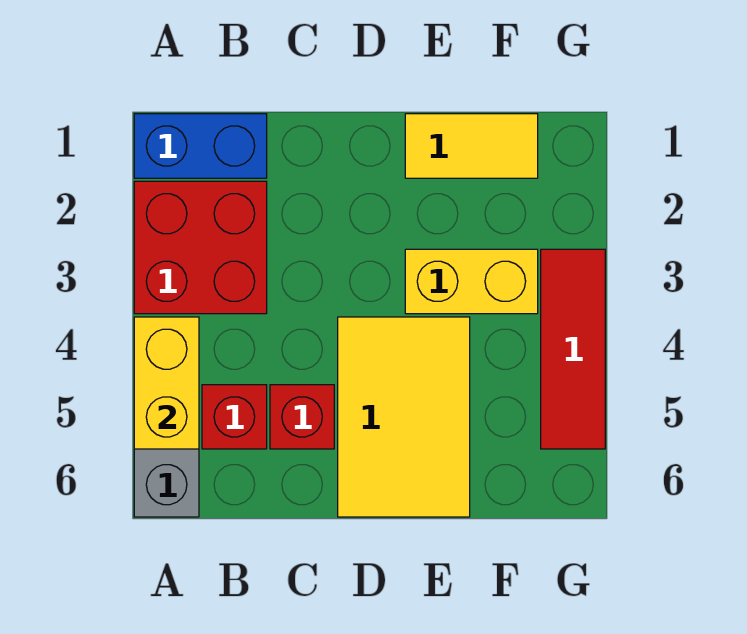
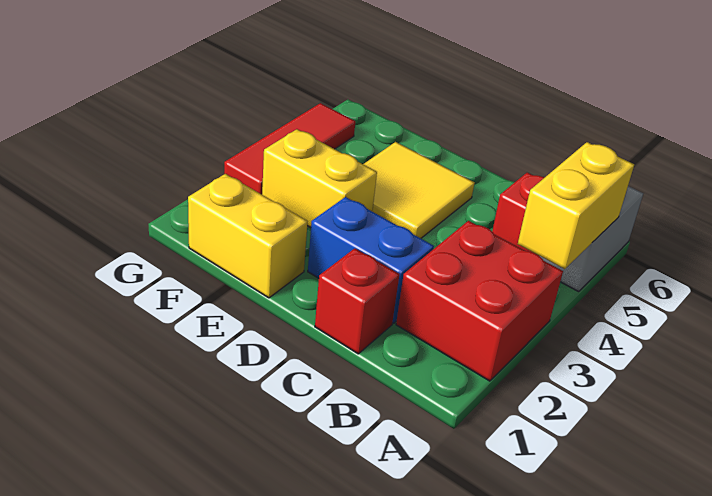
blue 1x2 brick [134,114,267,178] -> blue 1x2 brick moved to [308,197,434,323]
red 1x1 brick [270,385,334,449] -> red 1x1 brick moved to [315,248,399,354]
yellow 2x3 tile [338,317,470,517] -> yellow 2x2 tile [363,142,474,238]
yellow 1x2 tile [405,114,538,178] -> yellow 1x2 brick [188,174,308,298]

